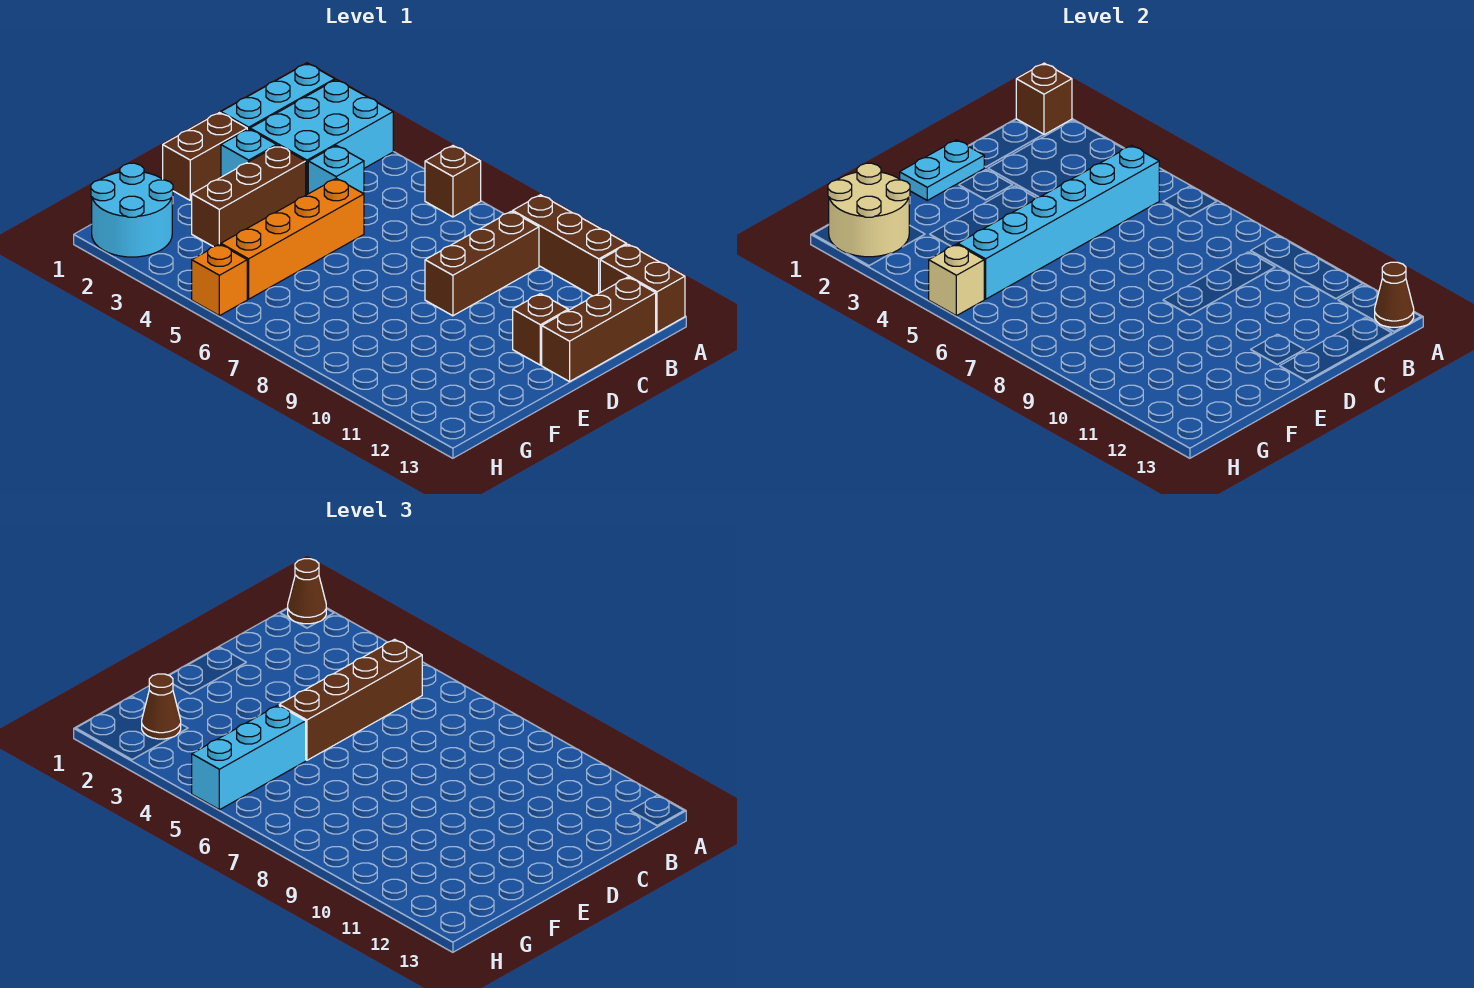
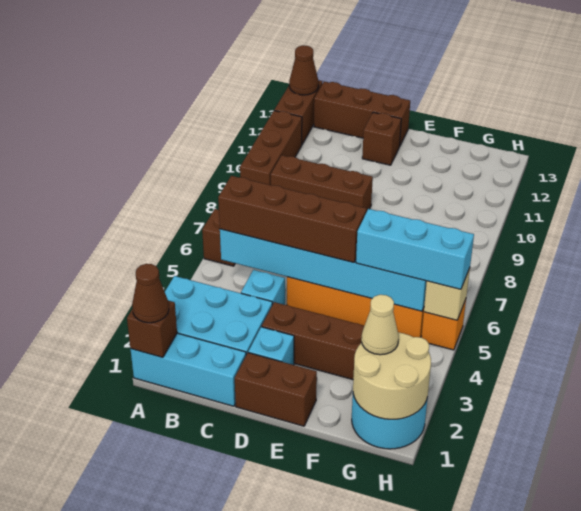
cyan 1x2 plate [900,140,985,200] -> none
brown 1x1 cone [142,674,181,739] -> tan 1x1 cone [361,295,399,355]

